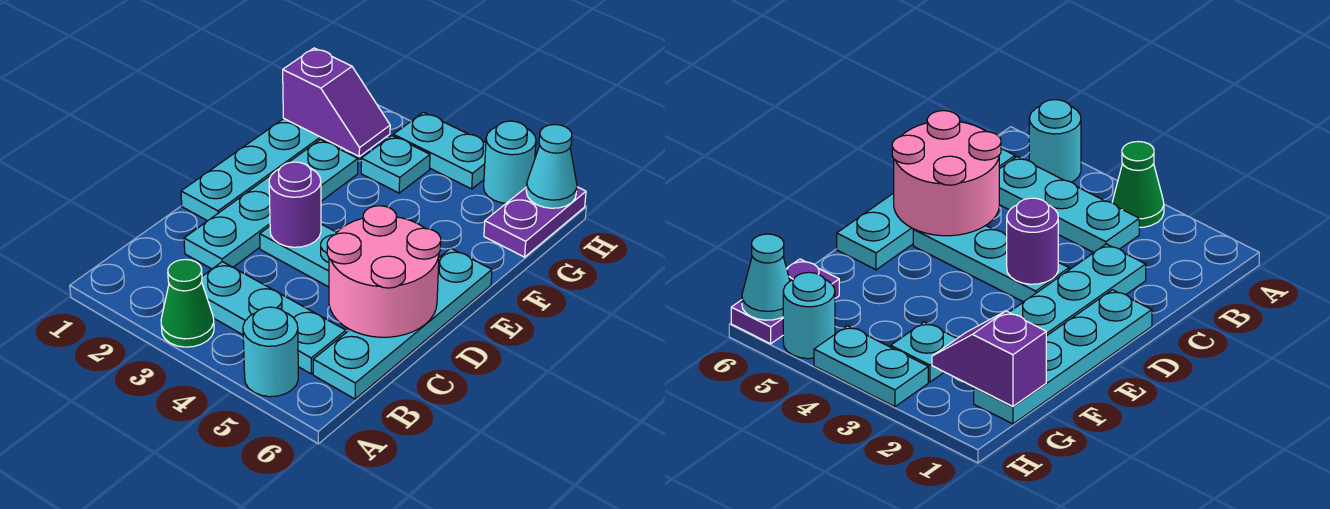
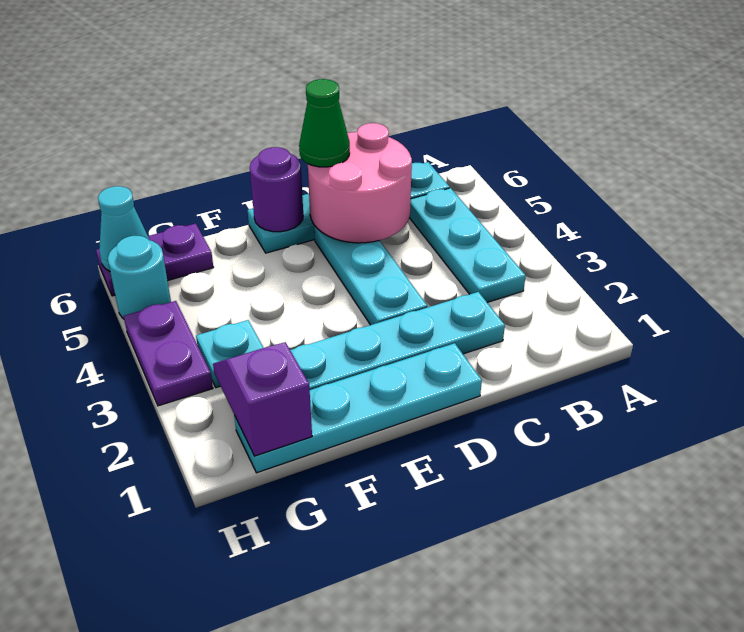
green 1x1 cone [161,259,214,347] -> green 1x1 cone moved to [299,79,350,167]
cyan 1x1 round brick [243,307,298,397] -> none
purple 1x1 round brick [269,162,321,247] -> purple 1x1 round brick moved to [250,147,303,232]
cyan 1x2 plate [393,112,486,189] -> purple 1x2 plate [124,301,213,406]

